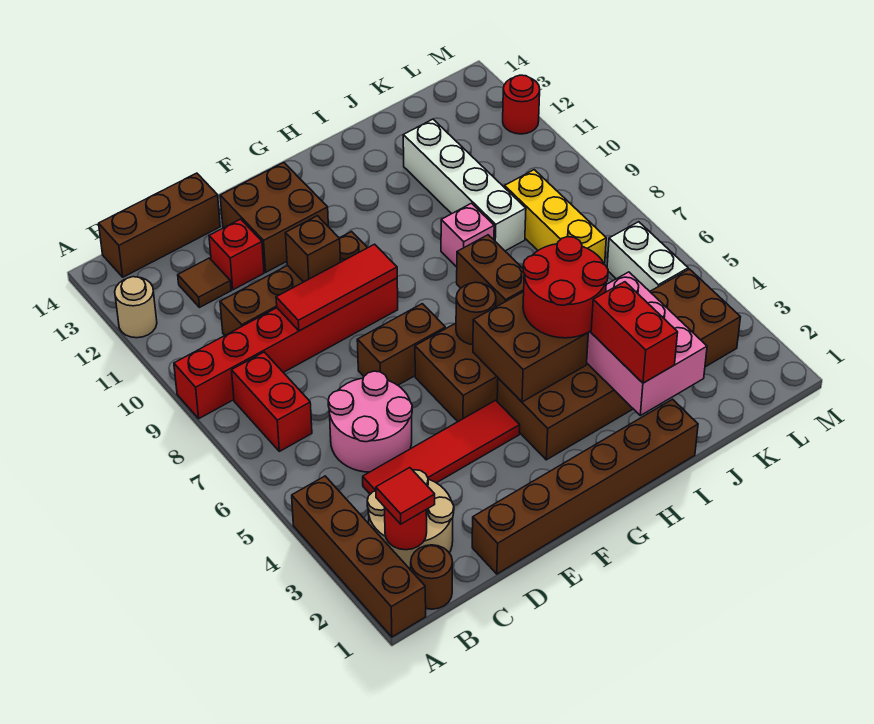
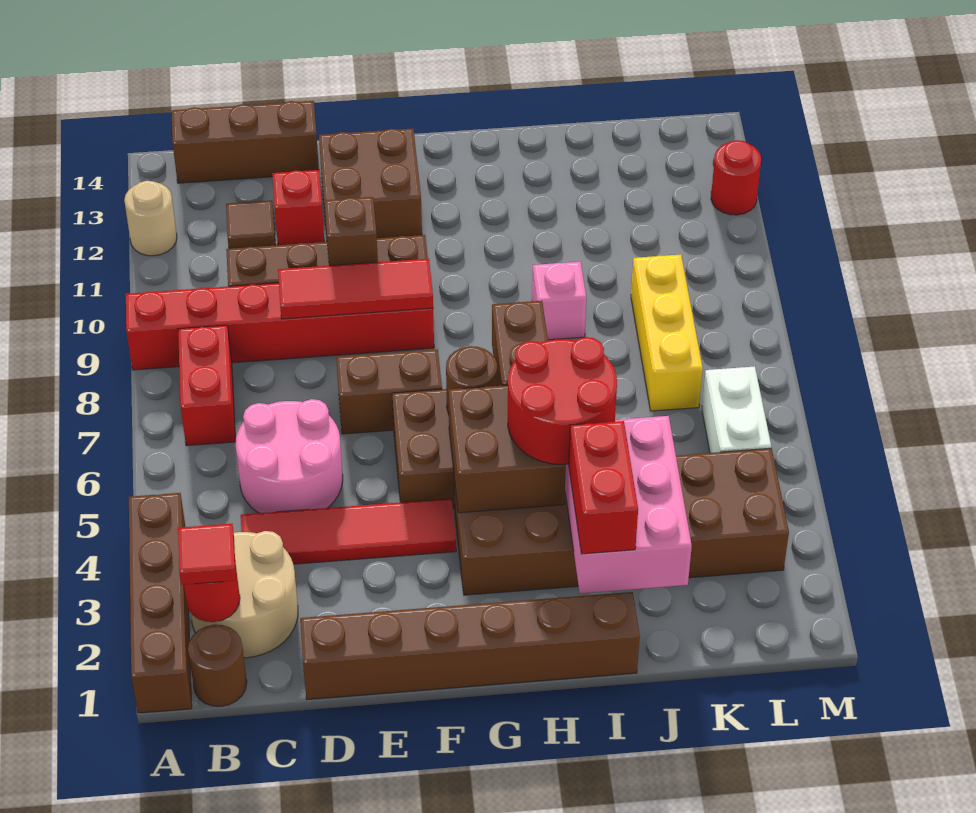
white 1x4 brick [403,119,526,251] -> none

